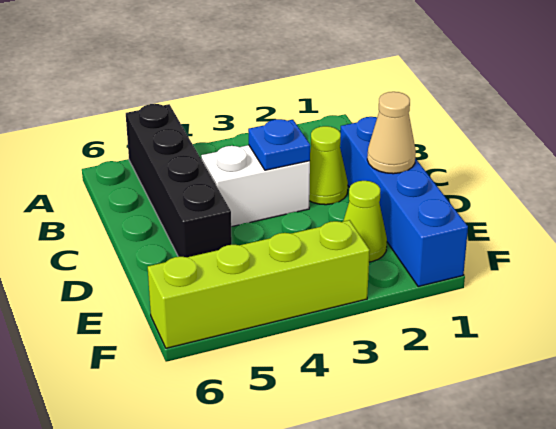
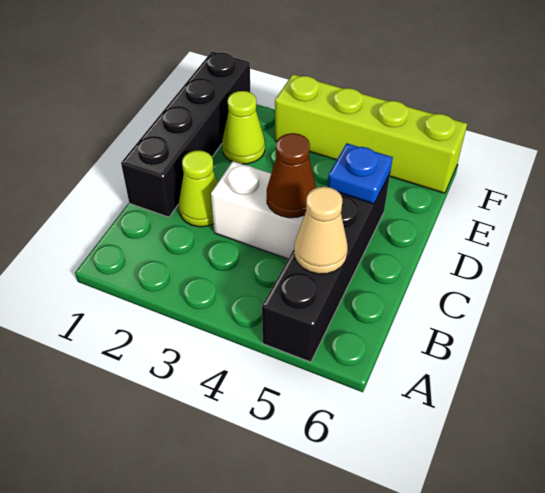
blue 1x4 brick [340,117,468,287] -> black 1x4 brick [121,51,251,217]
blue 1x1 plate [248,119,310,170] -> blue 1x1 plate moved to [328,143,393,204]
none -> brown 1x1 cone [267,133,316,218]
tan 1x1 cone [367,92,416,174] -> tan 1x1 cone moved to [294,187,348,274]

